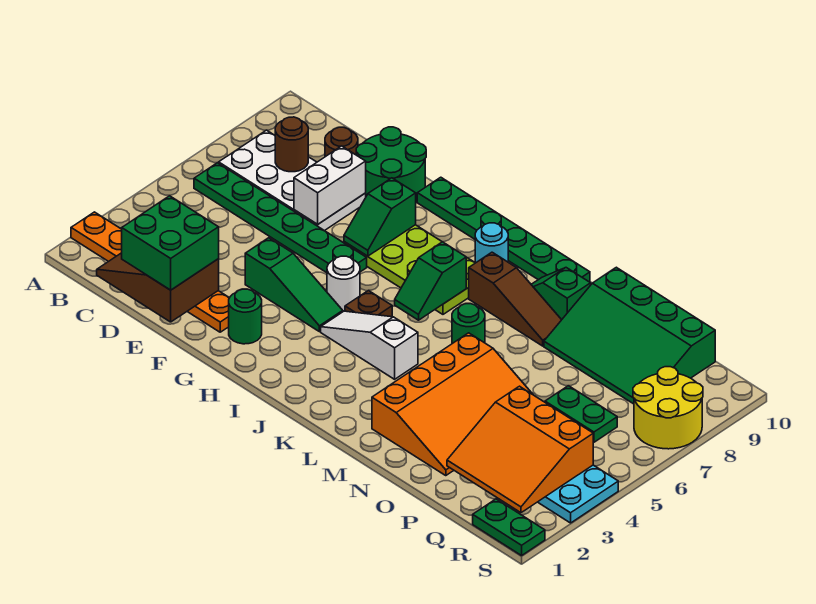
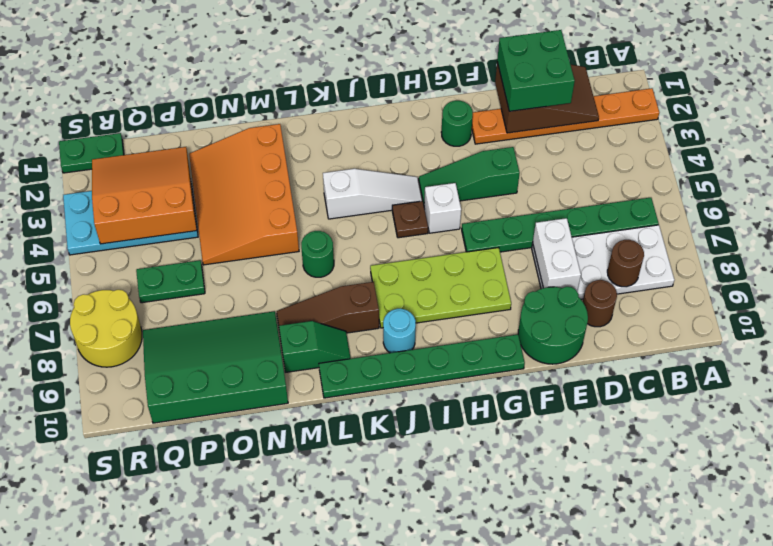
green 1x2 slope [344,178,416,256] -> none
white 1x1 round brick [327,256,360,311] -> white 1x1 brick [424,183,461,233]
green 1x2 slope [395,242,466,320] -> none

